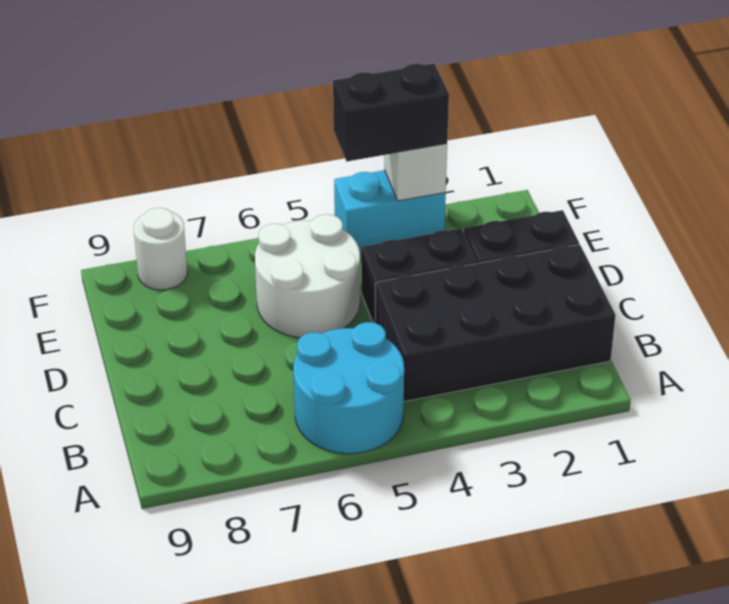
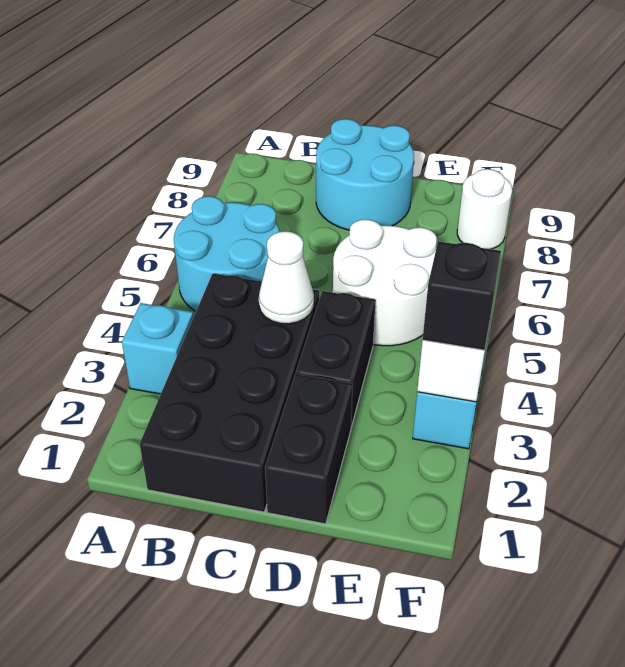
none -> cyan 1x1 brick [122,303,194,394]
none -> white 1x1 cone [259,231,314,324]
none -> cyan 2x2 round brick [316,119,414,230]
black 1x2 brick [333,63,449,161] -> black 1x1 brick [423,241,501,350]

